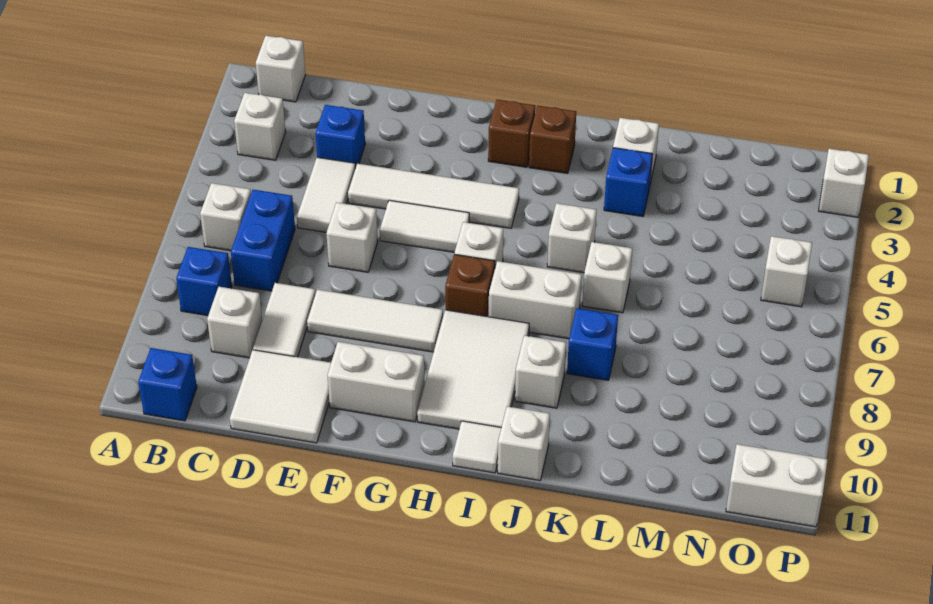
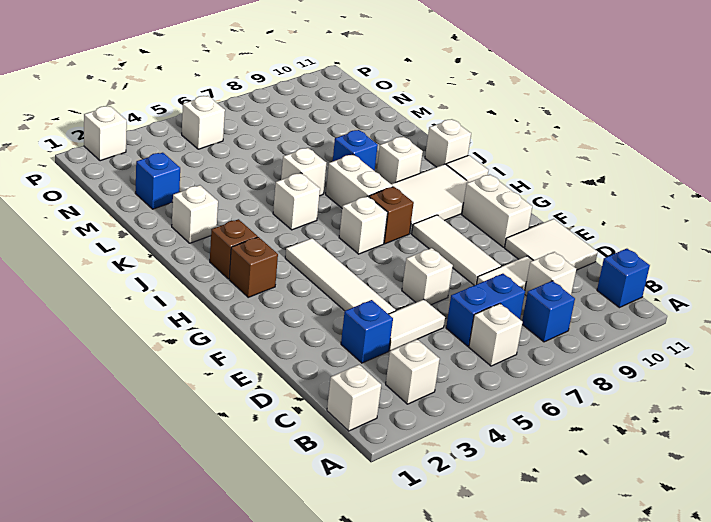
white 1x2 tile [380,200,469,252] -> none
blue 1x1 brick [604,148,653,216] -> blue 1x1 brick moved to [135,153,180,209]
white 1x2 brick [726,444,828,527] -> none

